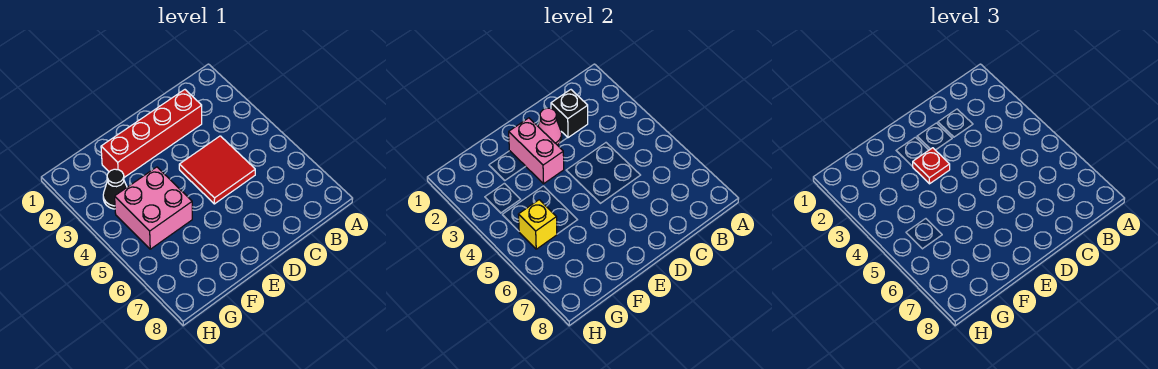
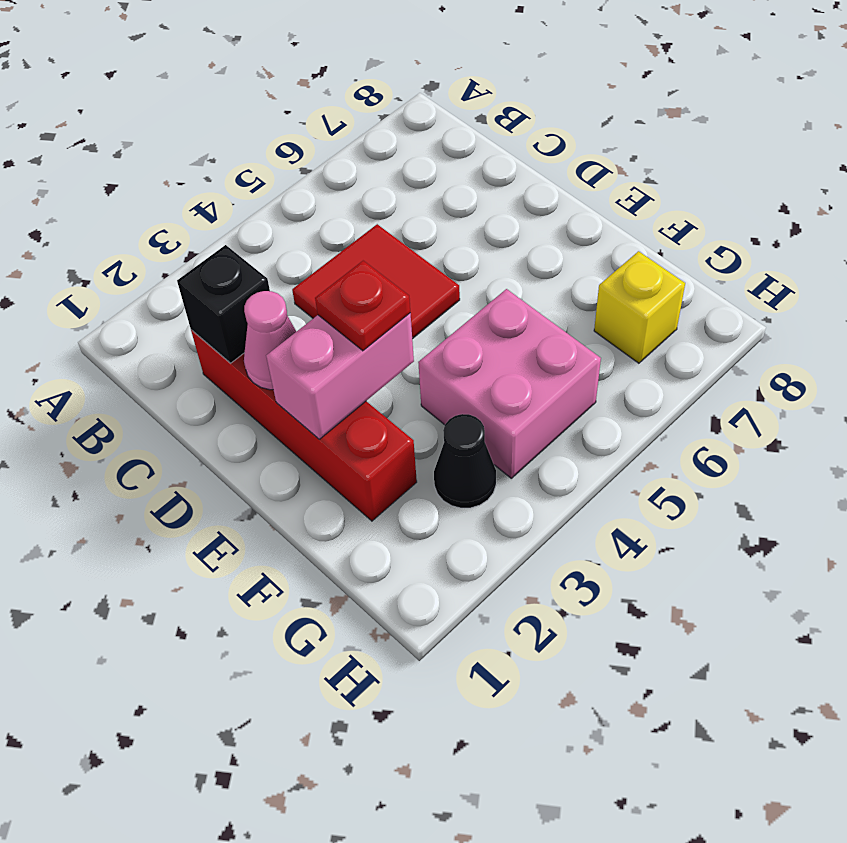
yellow 1x1 brick [518,200,557,249] -> yellow 1x1 brick moved to [594,251,685,363]

